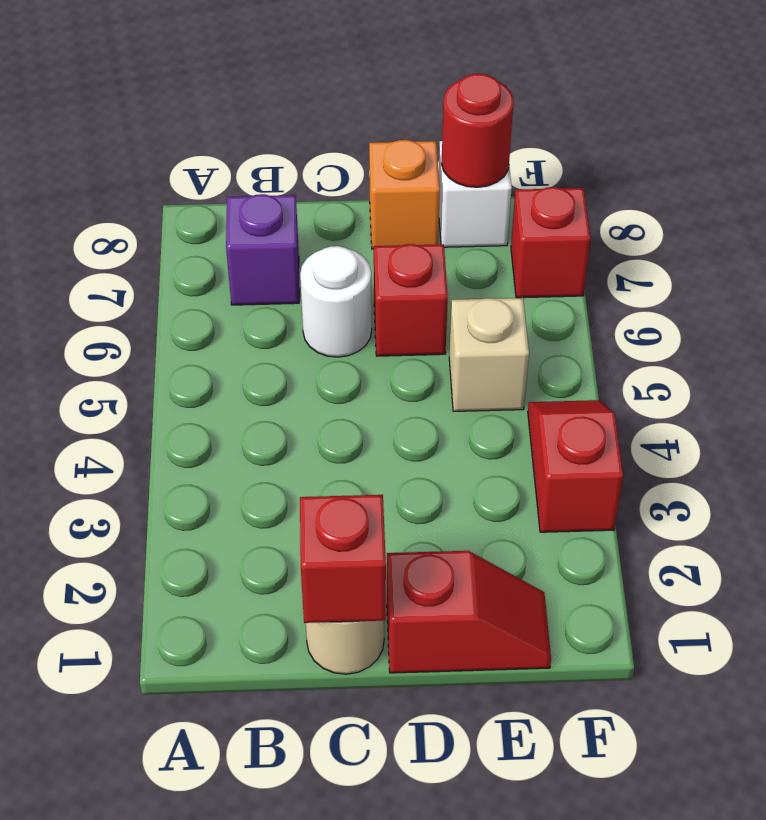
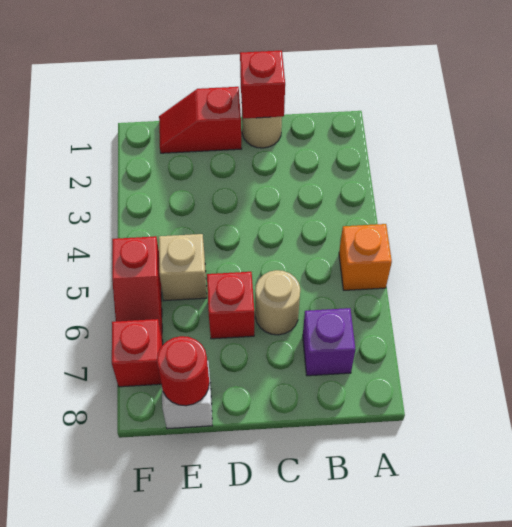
white 1x1 round brick [300,246,372,357] -> tan 1x1 round brick [255,270,300,335]
orange 1x1 brick [369,140,440,249] -> orange 1x1 brick moved to [339,224,392,290]
red 1x2 slope [528,400,623,532] -> red 1x2 slope moved to [112,236,163,341]

